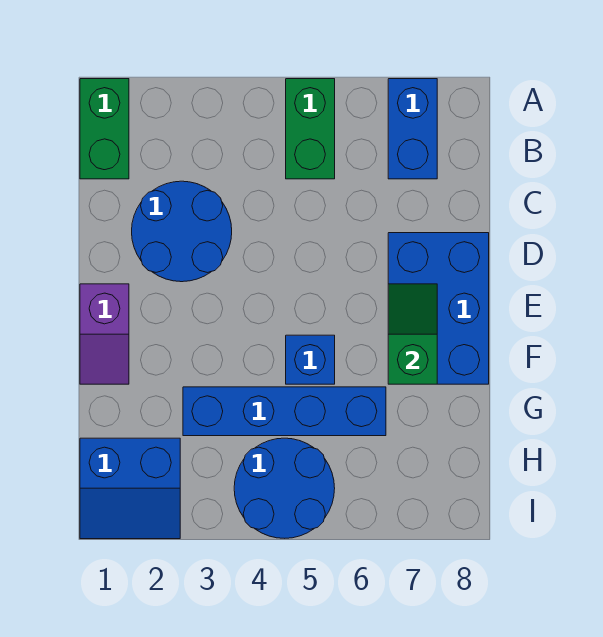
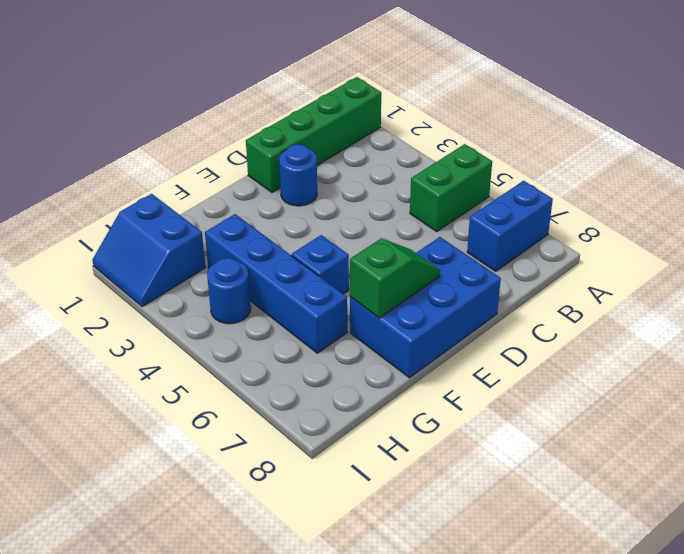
green 1x2 brick [80,79,129,179] -> green 1x4 brick [246,77,381,192]
blue 2x2 round brick [132,181,232,282] -> blue 1x1 round brick [279,144,317,206]
purple 1x2 slope [80,284,129,384] -> none
blue 2x2 round brick [234,438,335,538] -> blue 1x1 round brick [207,258,251,324]

